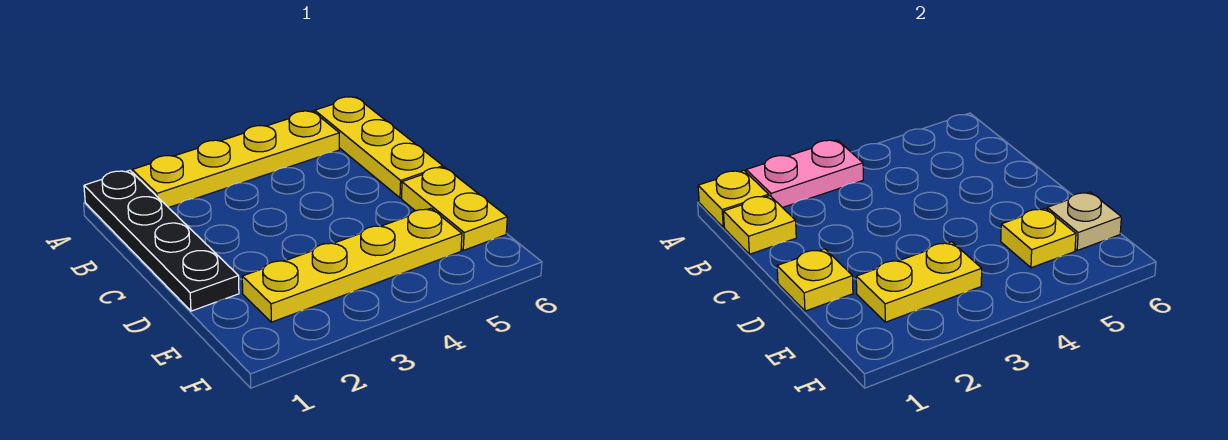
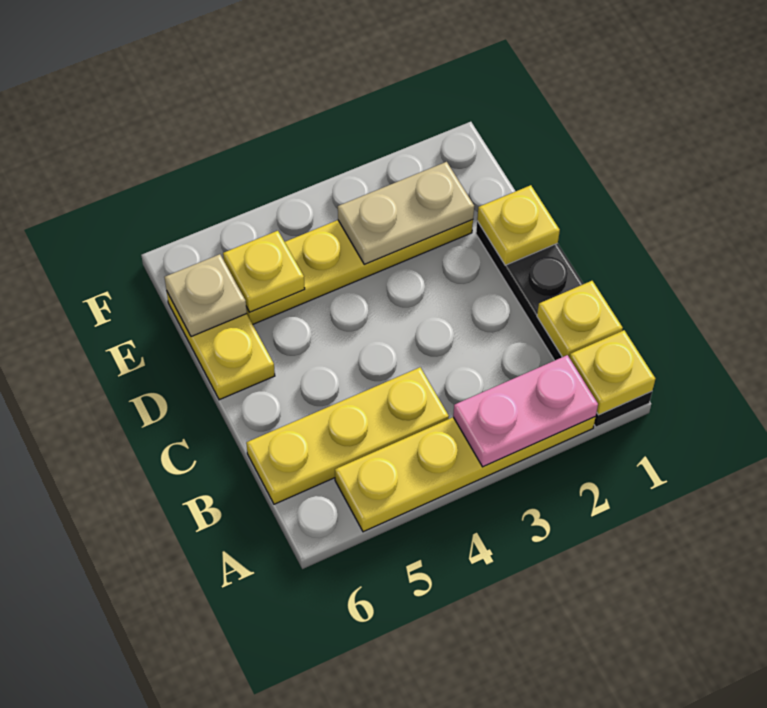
yellow 1x3 plate [315,97,443,198] -> yellow 1x3 plate turned to [246,367,449,504]
yellow 1x2 plate [856,242,982,322] -> tan 1x2 plate [338,162,474,264]

